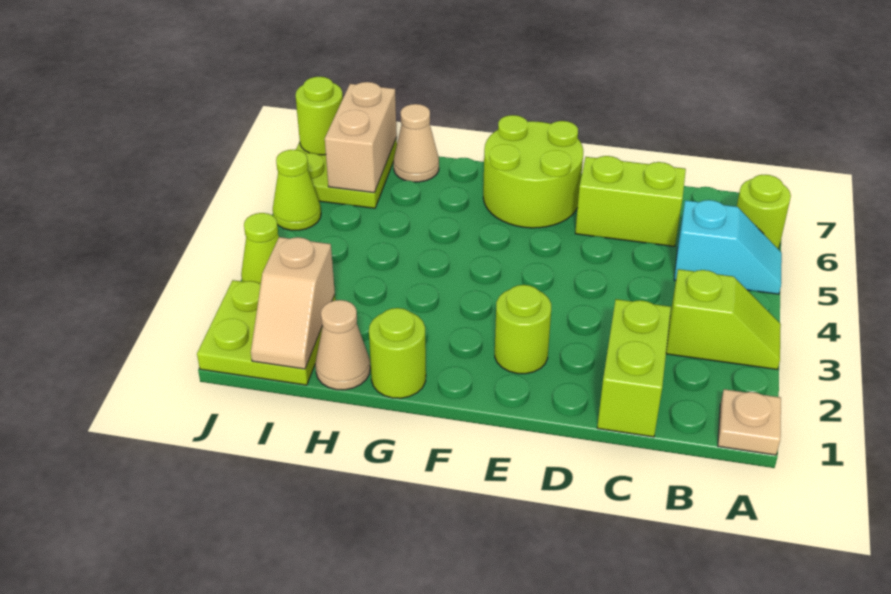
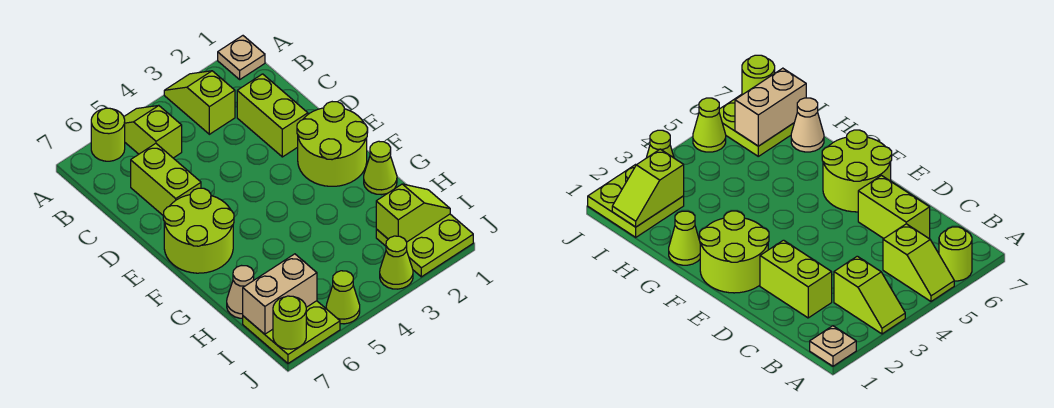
cyan 1x2 slope [674,200,782,294] -> lime 1x2 slope [124,106,182,158]
lime 1x2 brick [597,299,671,437] -> lime 1x2 brick turned to [237,74,308,157]
lime 1x1 round brick [495,285,551,374] -> lime 2x2 round brick [297,102,368,186]
lime 1x1 round brick [369,308,426,398] -> lime 1x1 cone [364,141,397,195]
tan 1x1 cone [315,300,370,390] -> none
tan 1x2 slope [251,237,335,369] -> lime 1x2 slope [376,184,450,242]

